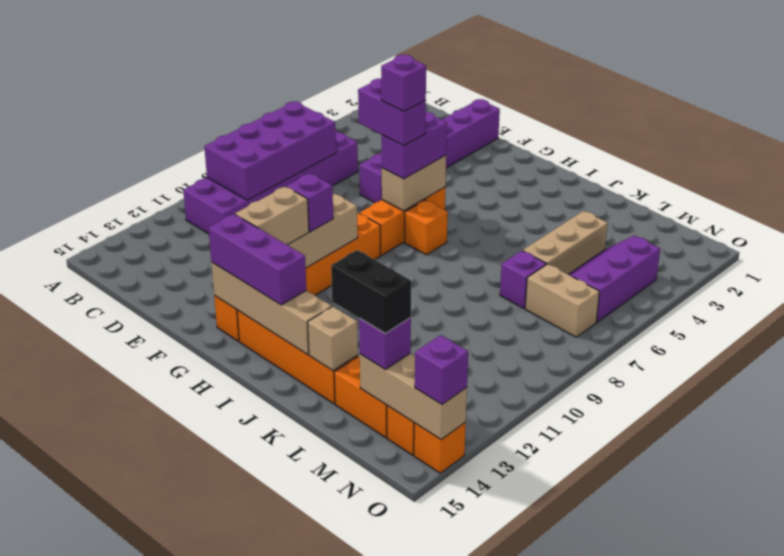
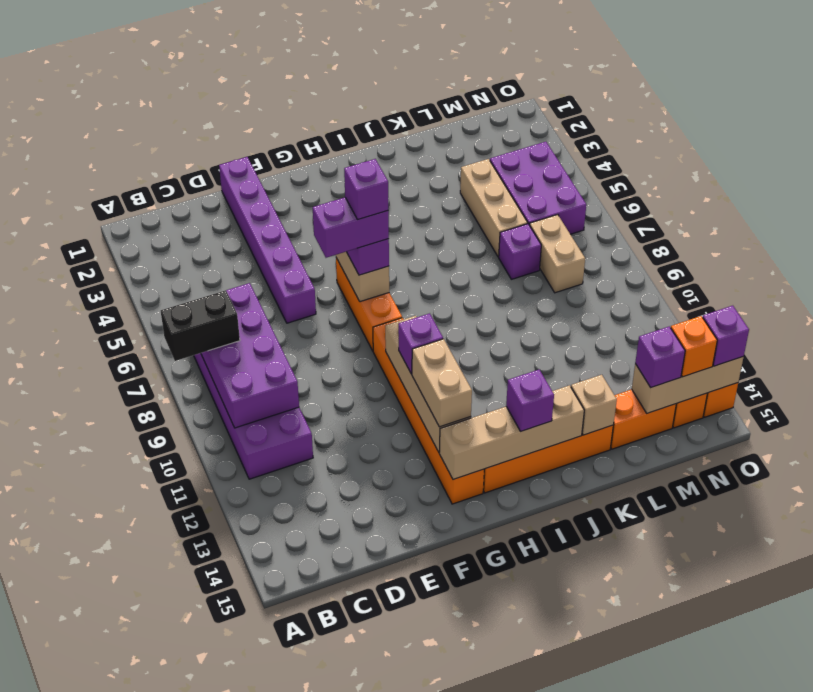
purple 1x3 brick [209,214,306,305] -> purple 1x1 brick [506,370,554,431]
orange 1x1 brick [405,200,448,255] -> orange 1x1 brick moved to [671,316,717,377]
black 1x2 brick [331,250,411,334] -> black 1x2 brick moved to [161,290,240,361]
purple 2x3 slope [568,236,660,322] -> purple 2x3 brick [490,142,586,234]
tan 1x2 brick [525,264,599,337] -> tan 1x2 brick turned to [530,215,585,293]

